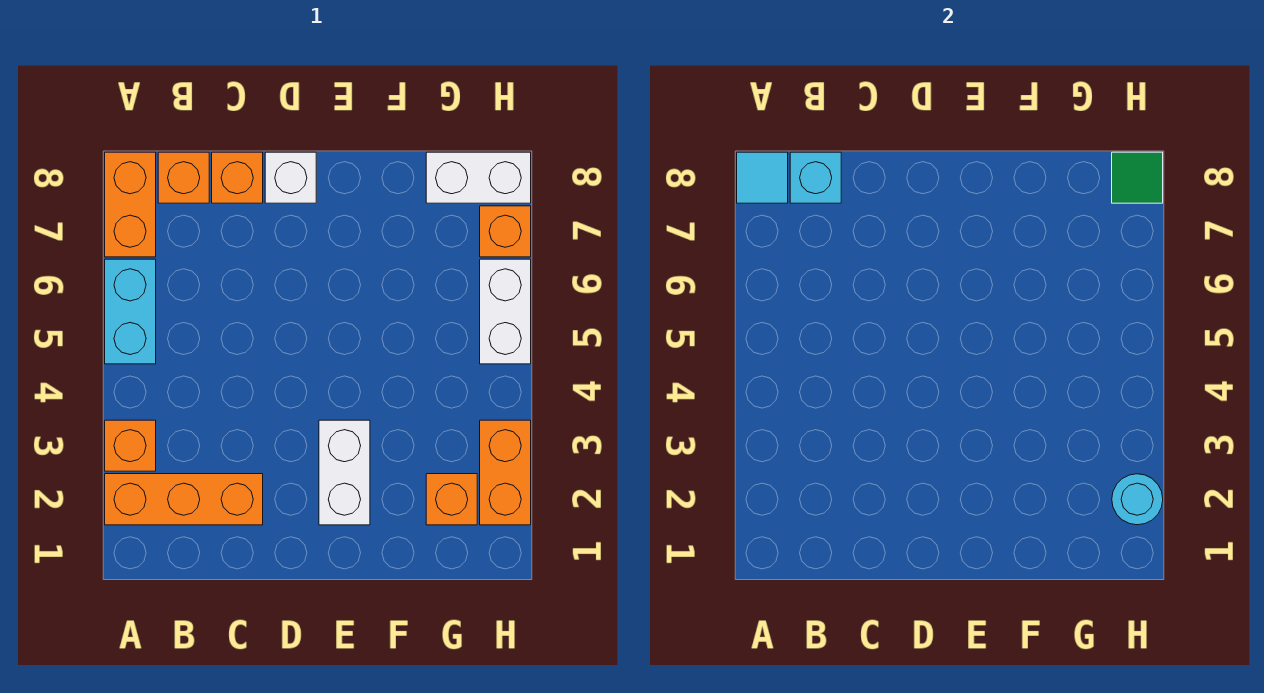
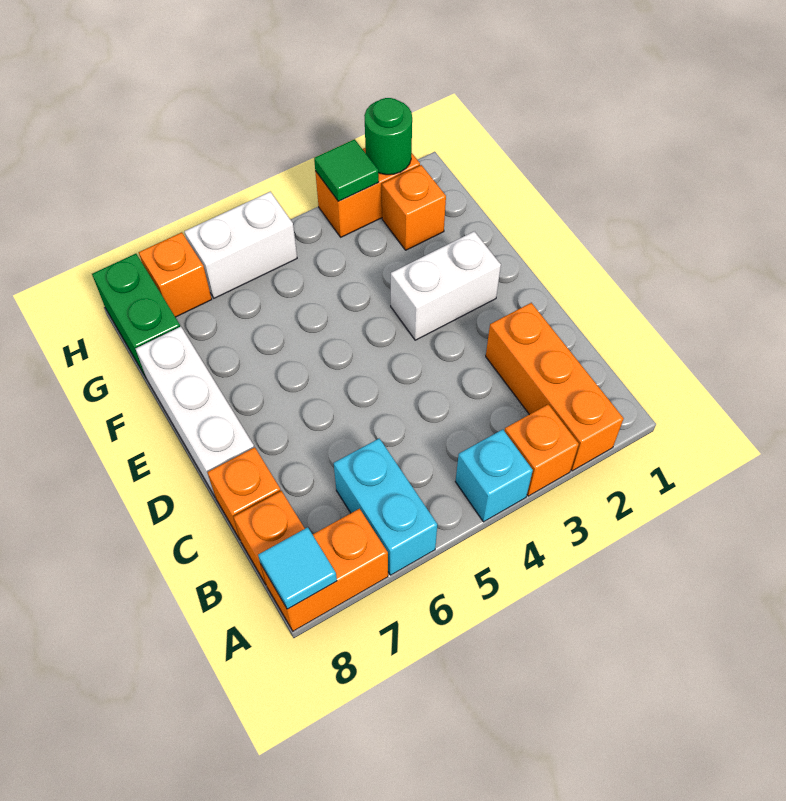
cyan 1x2 brick [105,259,156,364] -> cyan 1x2 brick turned to [334,438,437,575]
cyan 1x1 brick [790,152,841,203] -> cyan 1x1 brick moved to [455,429,533,522]
white 1x1 brick [265,152,316,203] -> white 1x3 brick [136,326,254,496]
white 1x2 brick [426,152,531,203] -> green 1x2 brick [92,254,180,377]
cyan 1x1 round brick [1112,474,1163,525] -> green 1x1 round brick [364,98,412,175]
green 1x1 tile [1112,152,1163,203] -> green 1x1 tile moved to [314,139,379,201]

